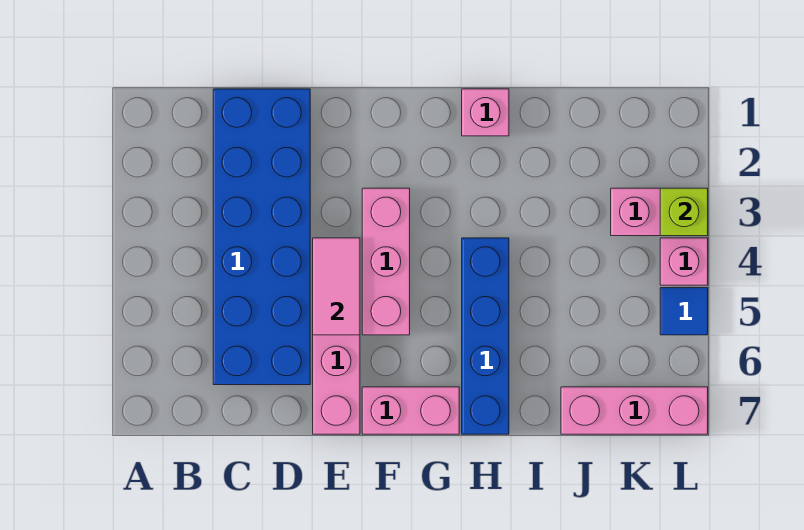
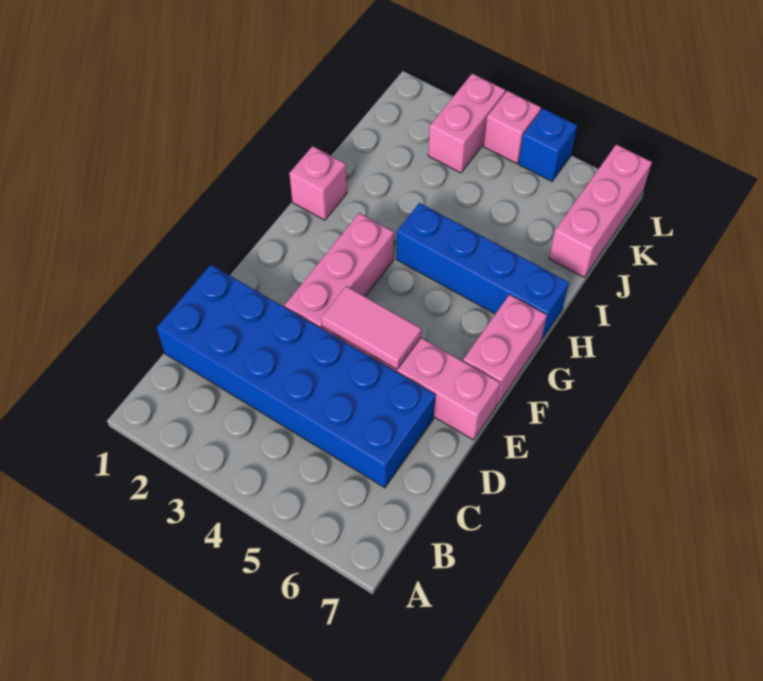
pink 1x3 brick [362,188,410,335] -> pink 1x3 brick turned to [285,213,394,329]
lime 1x1 brick [660,188,708,236] -> none
blue 1x1 tile [660,288,708,335] -> blue 1x1 brick [519,108,577,182]

